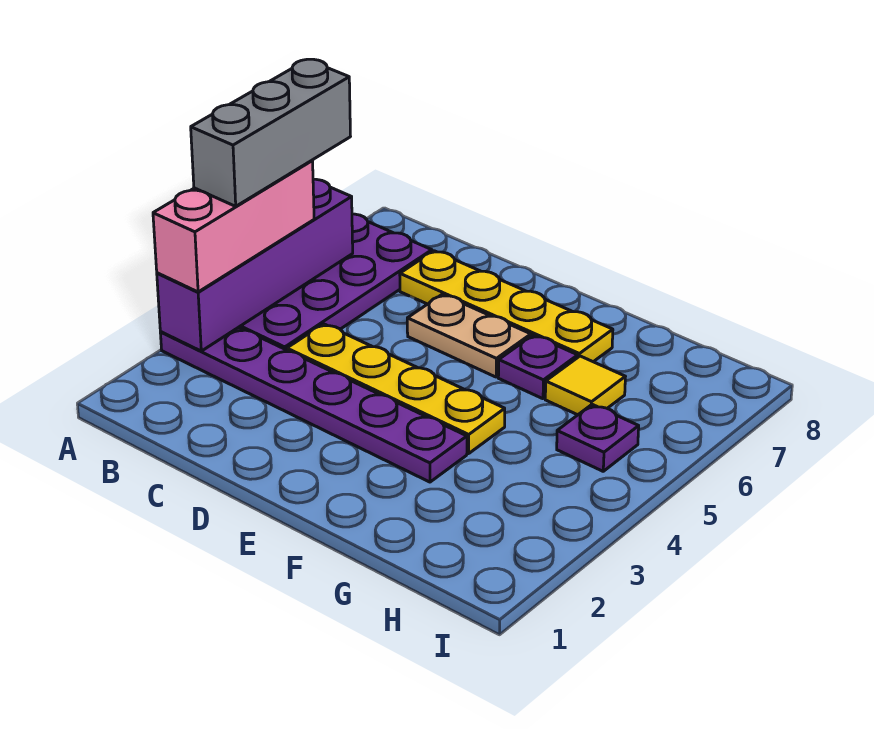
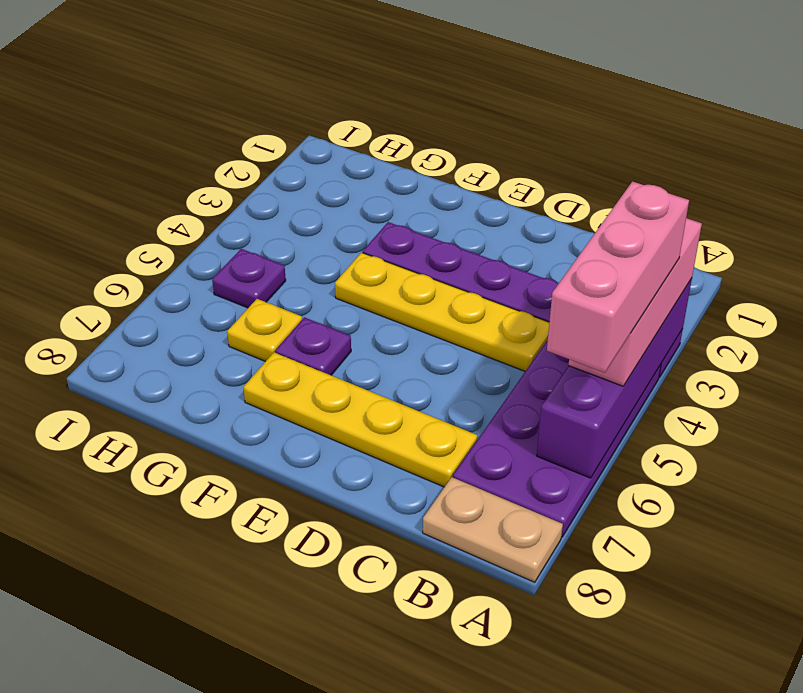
grey 1x3 brick [191,59,350,206] -> pink 1x3 brick [547,181,689,373]
tan 1x2 plate [407,294,531,377] -> tan 1x2 plate moved to [423,477,563,582]
yellow 1x1 tile [545,356,625,415] -> yellow 1x1 plate [227,299,302,362]

